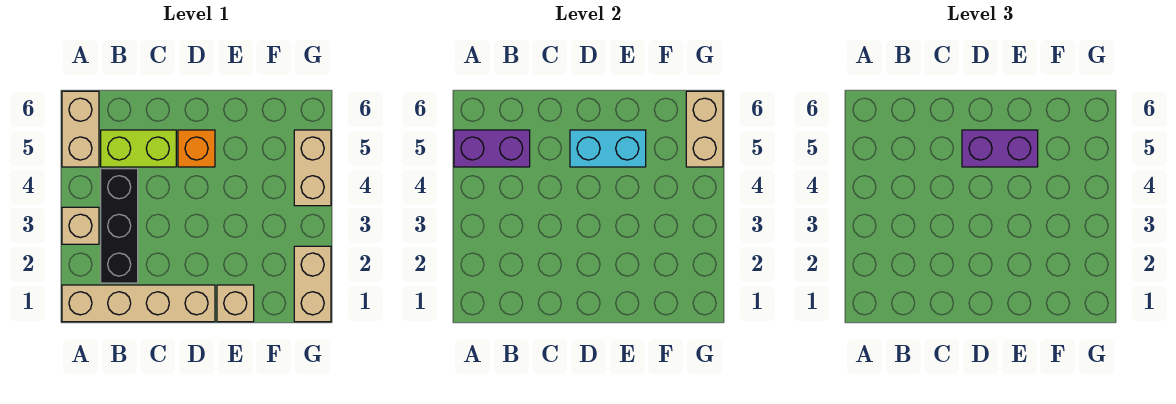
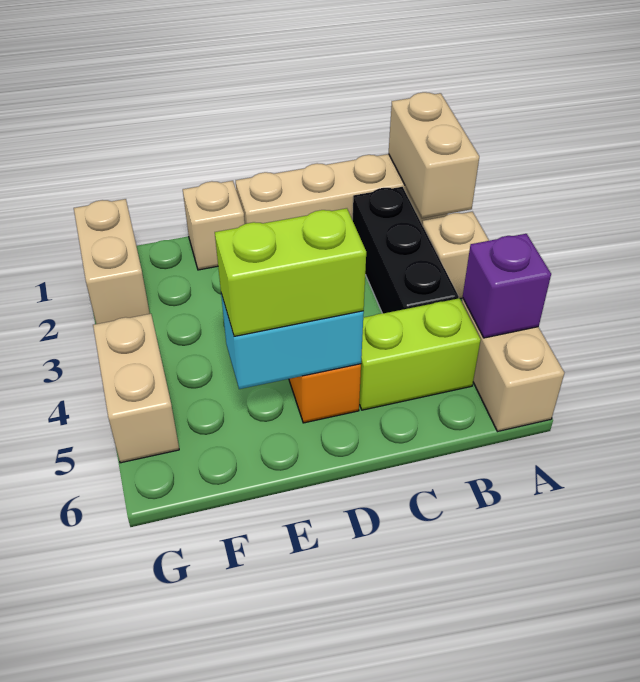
purple 1x2 brick [454,130,530,167] -> purple 1x1 brick [463,234,551,338]
purple 1x2 brick [962,130,1038,167] -> lime 1x2 brick [215,208,366,336]
tan 1x2 brick [686,91,723,167] -> tan 1x2 brick moved to [389,92,479,218]

